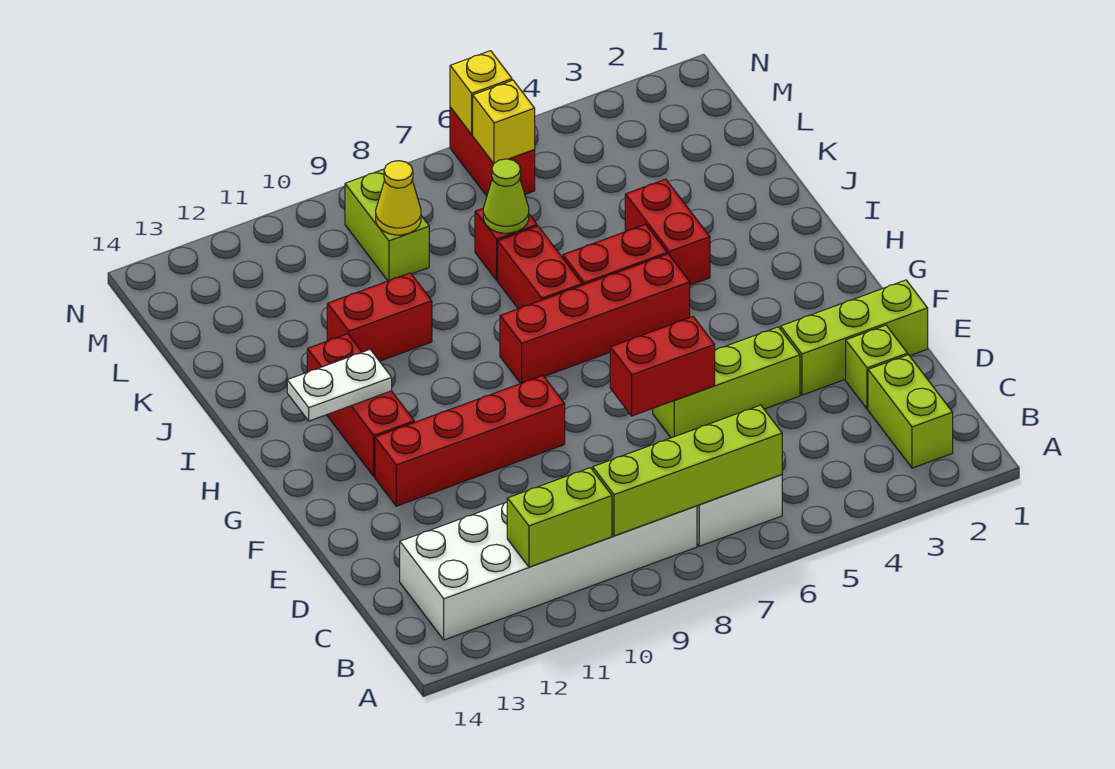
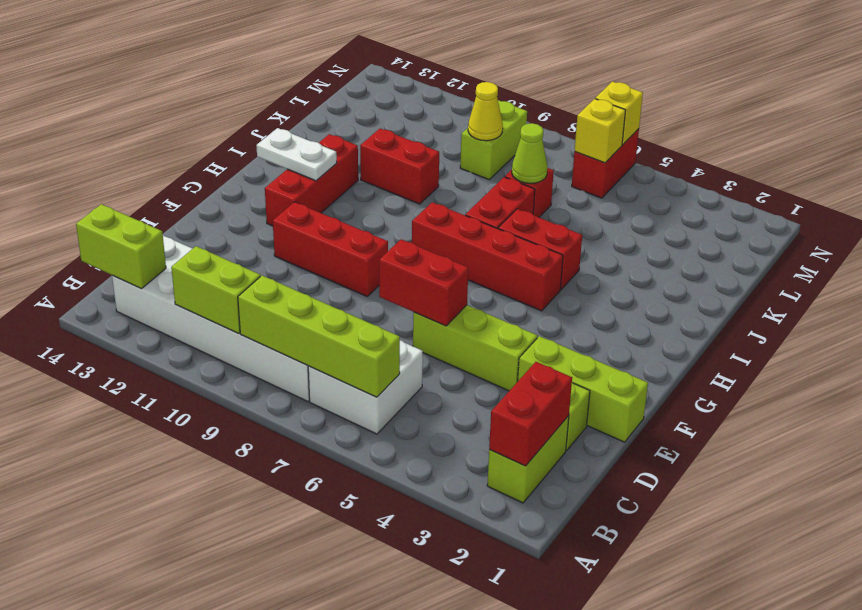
none -> lime 1x2 brick [76,204,166,289]
red 1x4 brick [375,376,565,506] -> red 1x3 brick [273,202,388,296]
red 1x2 brick [625,179,710,285] -> red 1x2 brick moved to [489,362,572,466]

